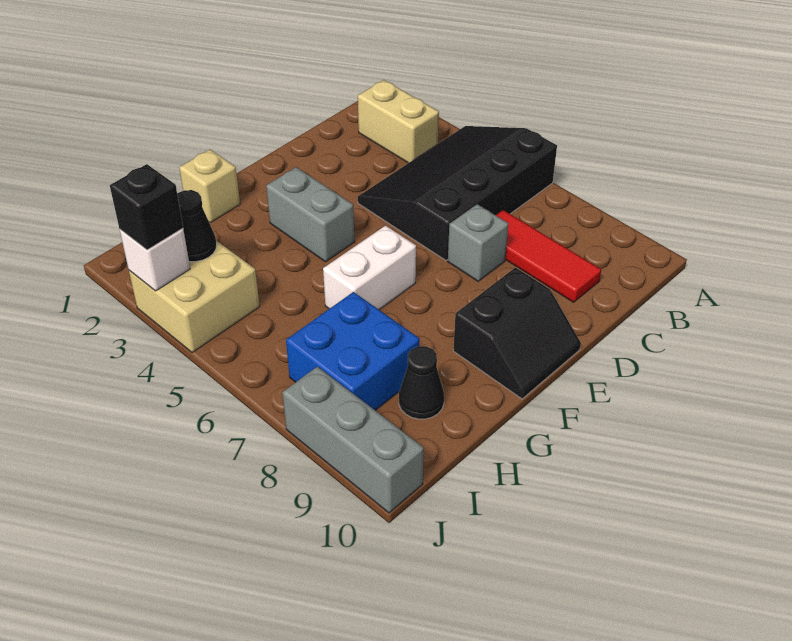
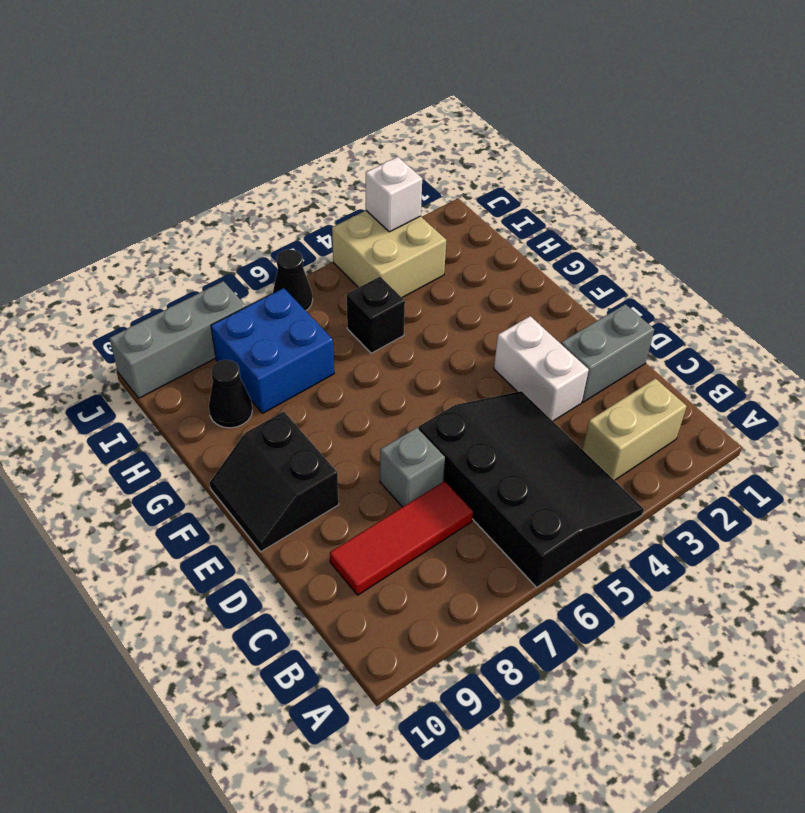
grey 1x2 brick [266,167,355,262] -> grey 1x2 brick moved to [561,304,654,402]
white 1x2 brick [323,226,416,309] -> white 1x2 brick moved to [494,316,589,421]
tan 1x1 brick [179,150,240,223] -> none
black 1x1 cone [177,190,217,262] -> black 1x1 cone moved to [273,250,313,311]
black 1x1 brick [110,164,183,250] -> black 1x1 brick moved to [347,277,405,353]

